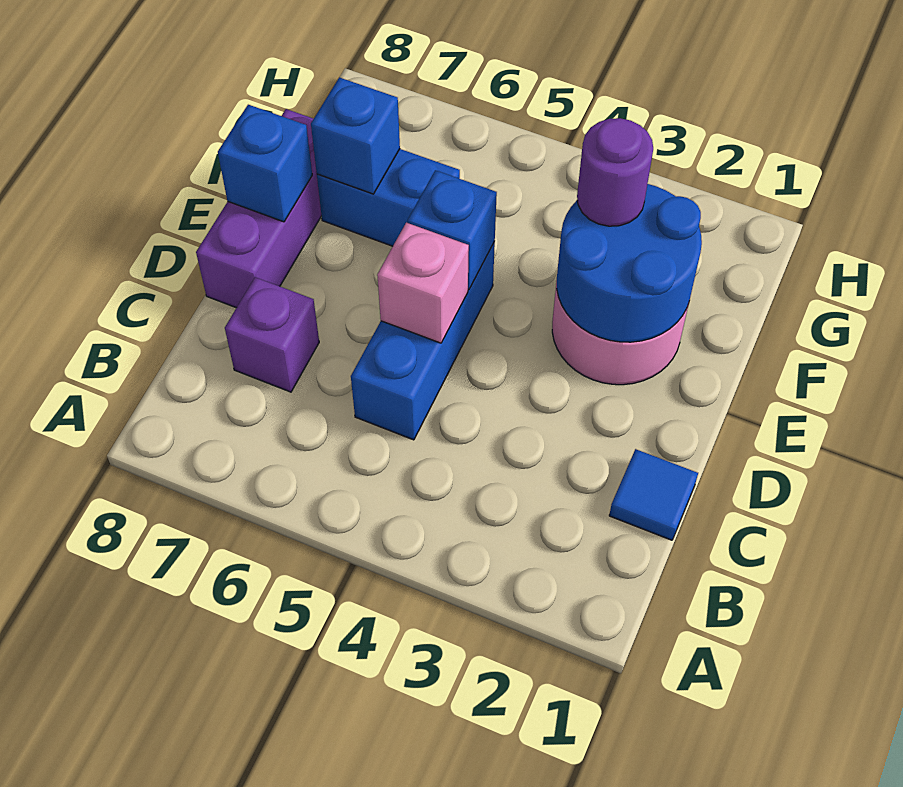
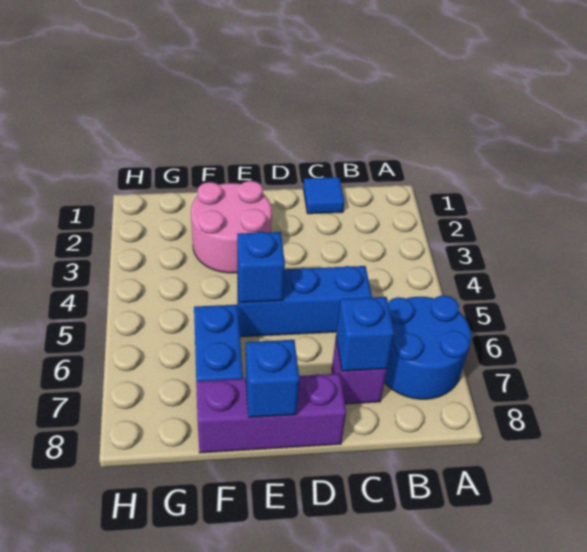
pink 1x1 brick [377,223,469,343] -> none
blue 2x2 round brick [557,184,702,342] -> blue 2x2 round brick moved to [385,295,471,399]
purple 1x1 round brick [577,118,653,226] -> none
blue 1x1 brick [311,77,400,194] -> blue 1x1 brick moved to [336,297,394,371]

